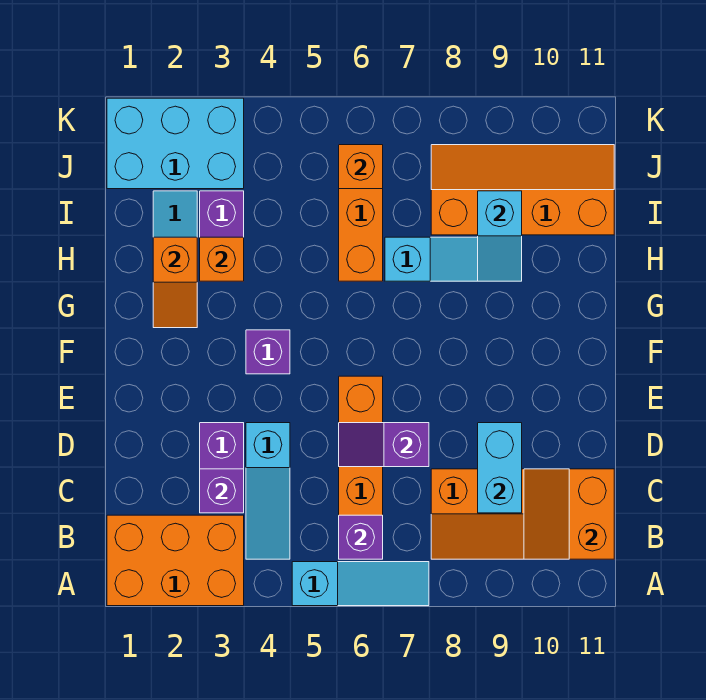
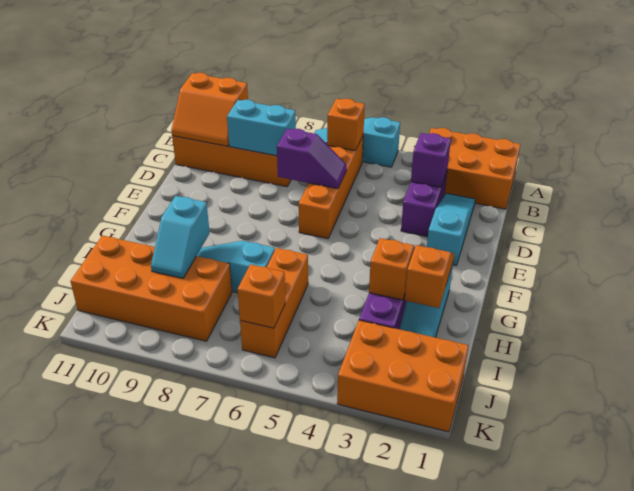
cyan 1x3 slope [246,423,290,559] -> cyan 1x3 slope moved to [427,193,475,265]
purple 1x1 brick [339,515,383,559] -> orange 1x1 brick [327,99,365,151]
orange 2x2 slope [524,469,614,559] -> orange 2x2 slope turned to [171,73,248,146]
cyan 1x2 brick [478,423,522,513] -> cyan 1x2 brick turned to [227,100,296,156]
purple 1x1 brick [246,330,290,374] -> none
cyan 1x2 slope [478,191,522,281] -> cyan 1x2 slope turned to [151,196,210,278]
orange 2x4 slope [431,145,614,235] -> orange 2x4 brick [70,235,232,341]
cyan 2x3 brick [107,98,244,189] -> orange 2x3 brick [337,320,469,432]

